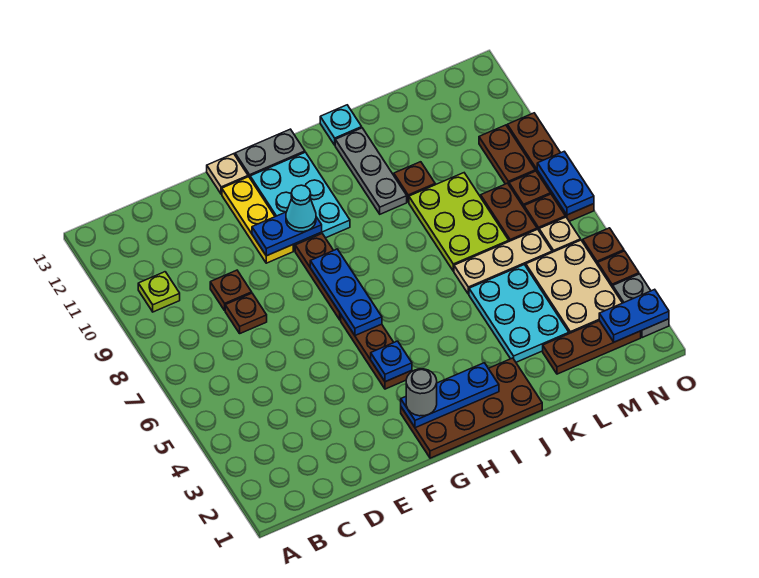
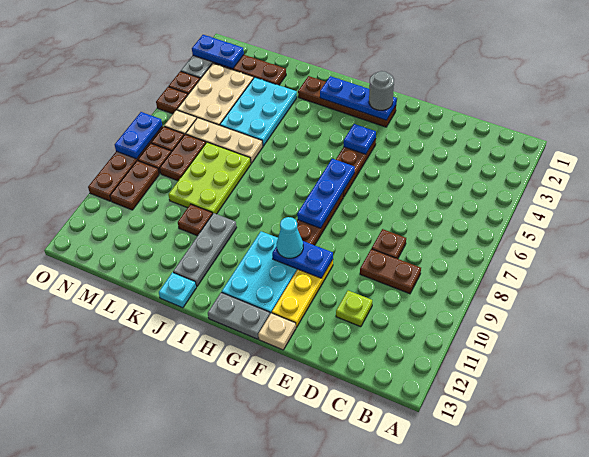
lime 1x1 plate [138,272,180,312] -> lime 1x1 plate moved to [336,291,372,327]
brown 1x1 plate [210,270,252,310] -> brown 1x2 plate [360,249,421,294]
brown 2x4 plate [401,358,542,458] -> brown 1x4 plate [298,76,396,127]

